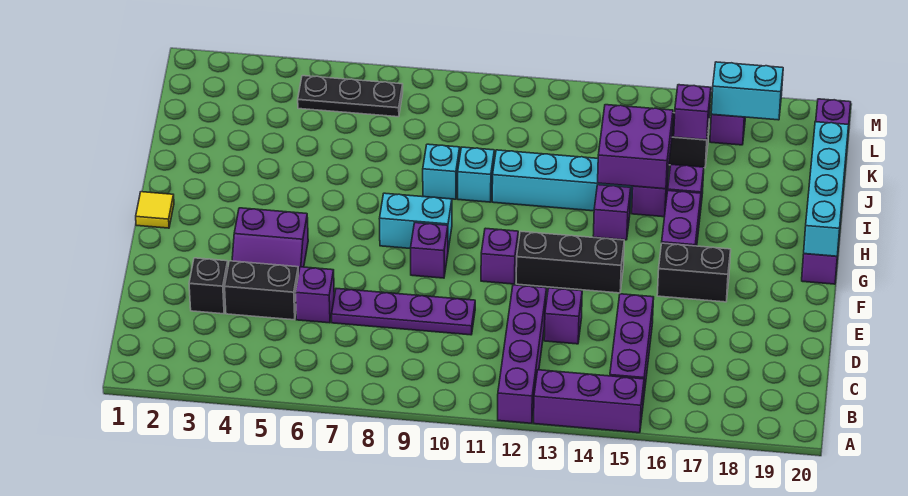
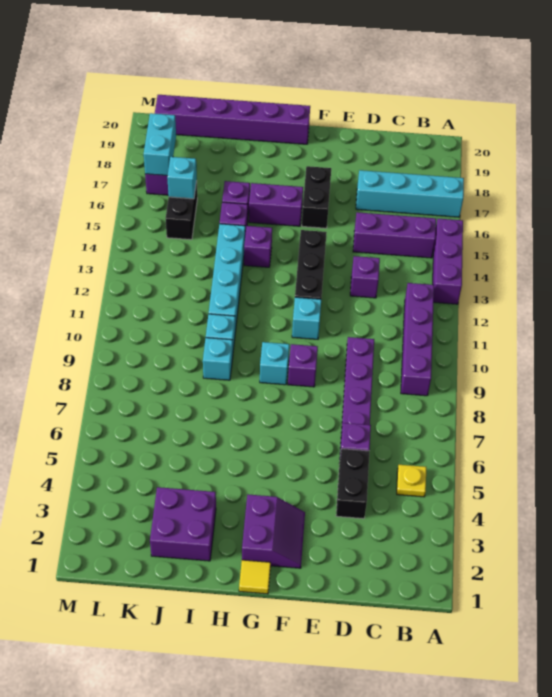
purple 1x4 brick [498,285,547,423] -> purple 1x4 brick turned to [401,283,434,396]
none -> yellow 1x1 plate [397,465,426,497]
black 1x1 brick [189,258,228,314] -> none
purple 2x2 slope [232,208,308,275] -> purple 2x2 slope moved to [242,495,305,568]
purple 1x1 brick [481,228,518,284] -> cyan 1x1 brick [292,297,321,339]
cyan 1x2 brick [379,193,452,249] -> cyan 1x1 brick [260,342,289,385]
cyan 1x4 brick [804,122,849,256] -> cyan 1x4 brick moved to [356,170,464,217]
purple 2x2 brick [598,105,673,189] -> purple 2x2 brick moved to [150,487,216,561]
purple 1x1 brick [674,85,711,140] -> cyan 1x1 brick [167,157,197,199]
black 1x3 plate [298,76,403,117] -> none

